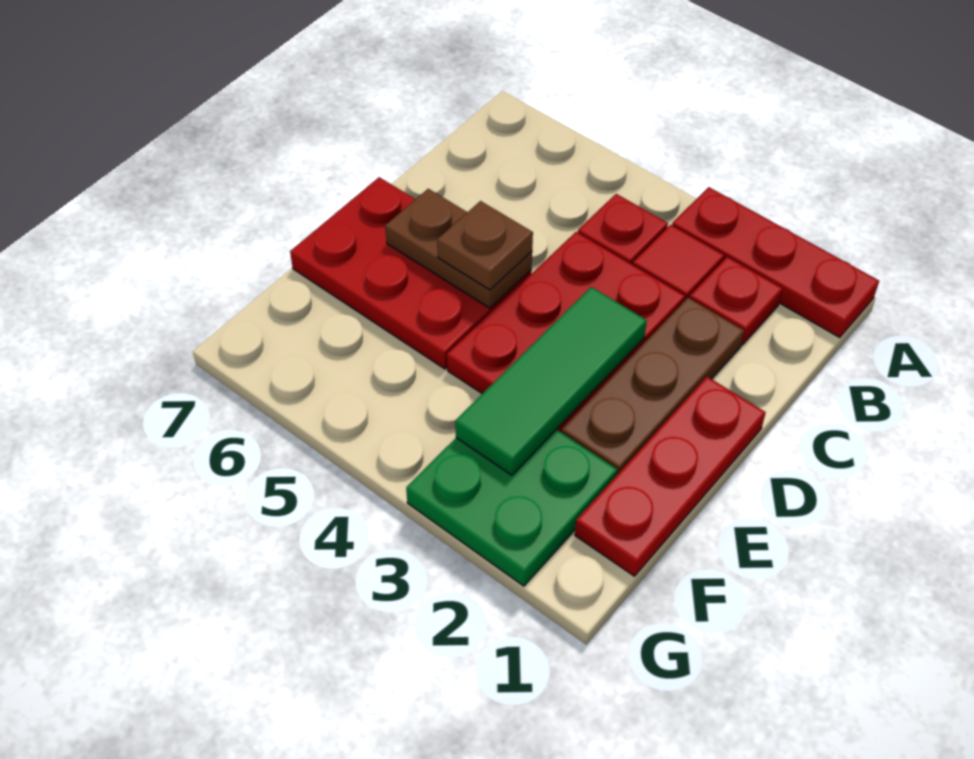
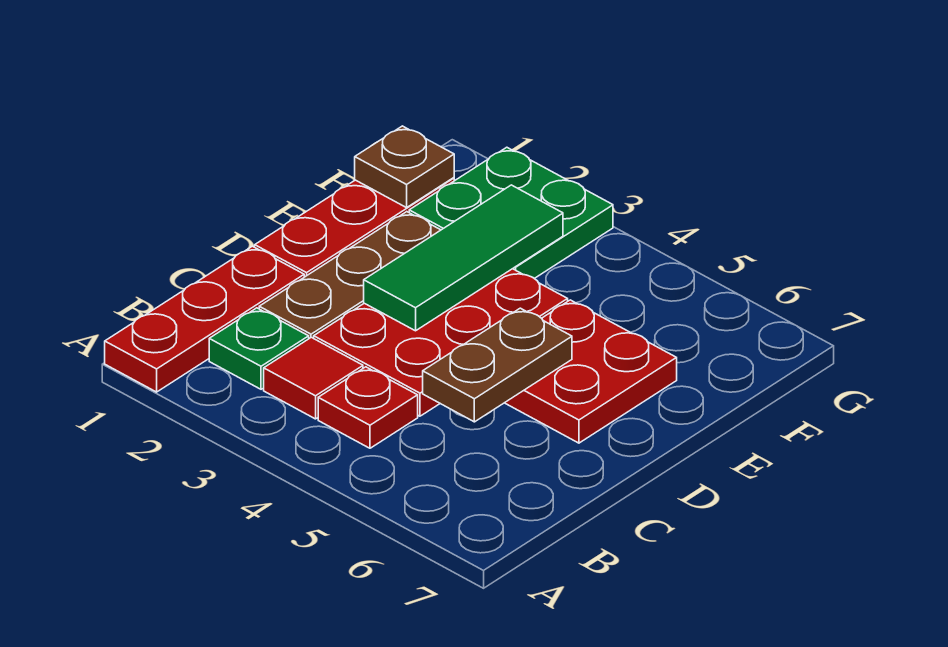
red 1x3 plate [672,187,879,338] -> red 1x3 plate turned to [105,246,304,392]
red 1x1 plate [690,257,783,345] -> green 1x1 plate [209,308,309,389]
red 2x3 plate [290,177,532,369] -> red 2x2 plate [505,300,677,443]
brown 1x2 plate [385,189,532,308] -> brown 1x2 plate turned to [423,308,572,422]
brown 1x1 plate [437,201,533,290] -> brown 1x1 plate moved to [355,126,454,208]

